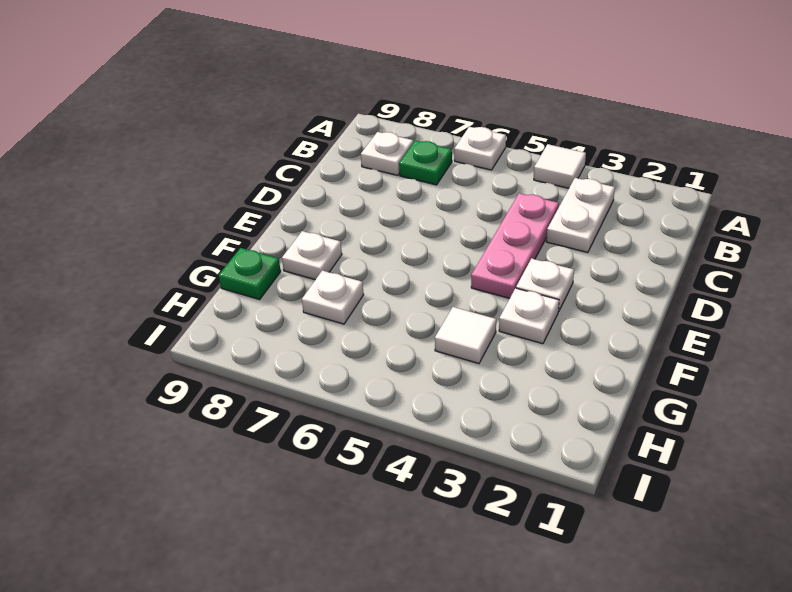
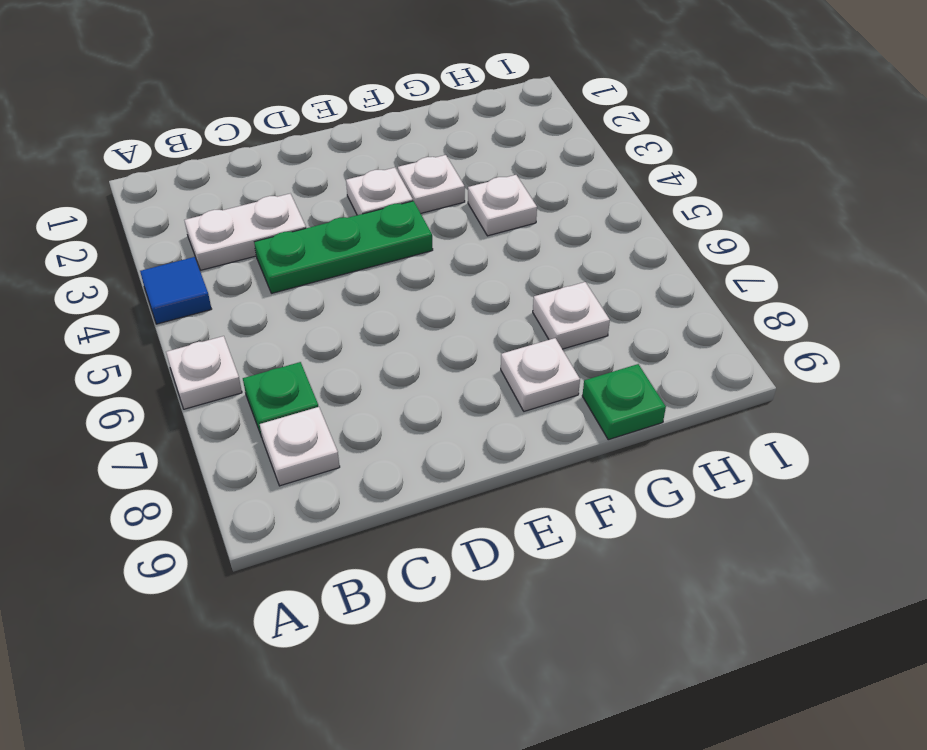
white 1x1 tile [534,144,586,188] -> blue 1x1 tile [140,257,211,324]
pink 1x3 plate [471,193,559,298] -> green 1x3 plate [254,201,433,293]
white 1x1 tile [435,307,496,364] -> white 1x1 plate [468,175,537,236]

